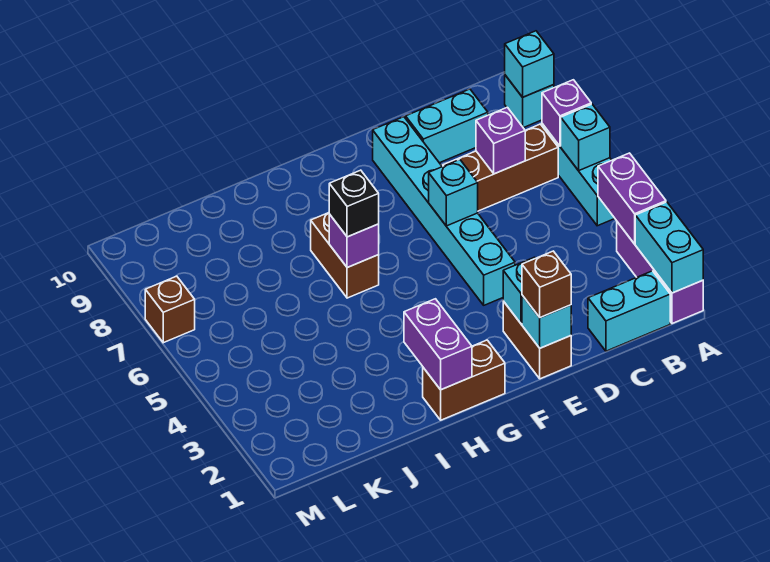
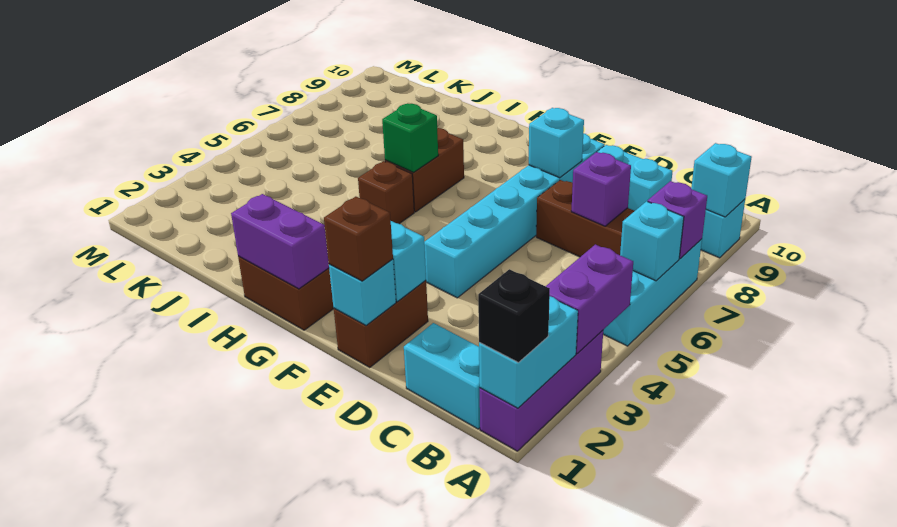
cyan 1x1 brick [429,160,478,226] -> cyan 1x1 brick moved to [529,108,584,178]
purple 1x2 brick [404,299,472,390] -> purple 1x2 brick turned to [231,194,329,289]
purple 1x1 brick [329,214,379,268] -> green 1x1 brick [382,103,438,172]
black 1x1 brick [329,170,379,237] -> black 1x1 brick moved to [478,269,550,363]
brown 1x1 brick [145,276,195,343] -> brown 1x1 brick moved to [358,161,414,224]

